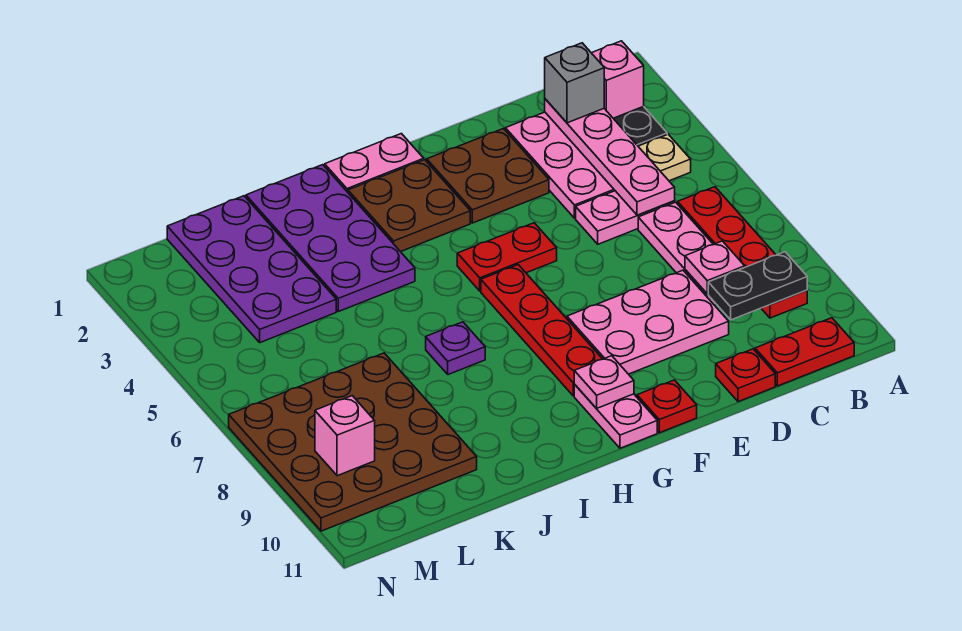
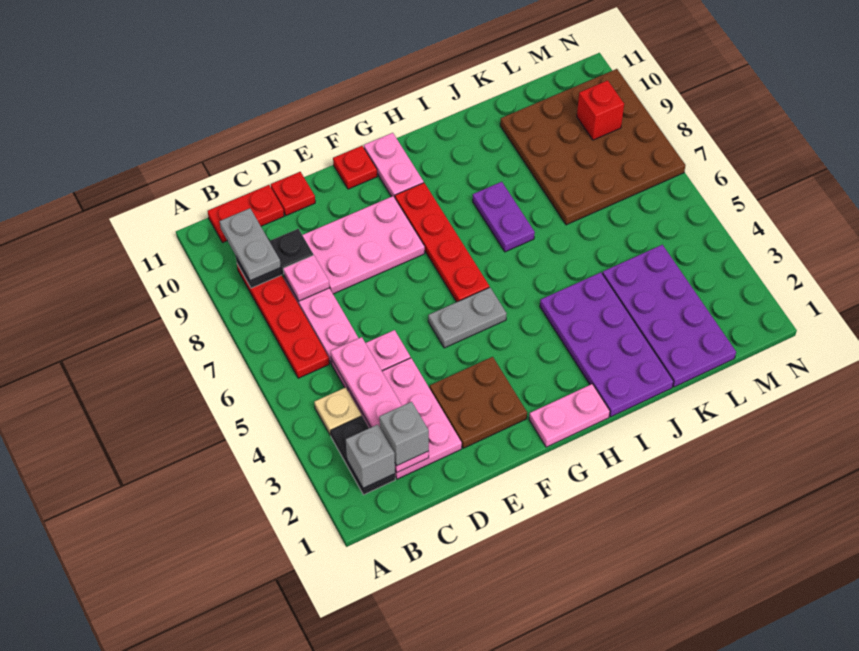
pink 1x1 brick [592,41,644,118] -> grey 1x1 brick [346,424,395,488]
none -> grey 1x2 plate [220,208,281,281]
red 1x2 plate [457,223,557,291] -> grey 1x2 plate [428,287,507,348]
brown 2x2 plate [348,160,470,252] -> none
pink 1x1 plate [574,356,634,409] -> none
purple 1x1 plate [426,322,485,375] -> purple 1x2 plate [473,182,535,252]
pink 1x1 brick [315,396,375,476] -> red 1x1 brick [577,80,624,140]

